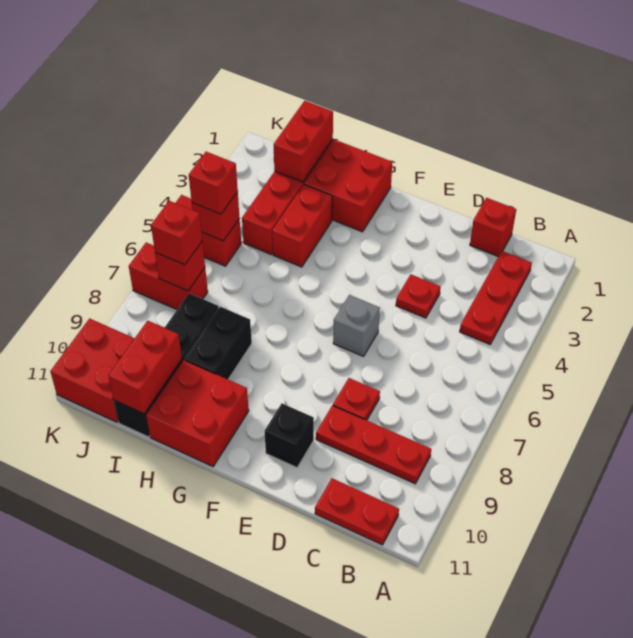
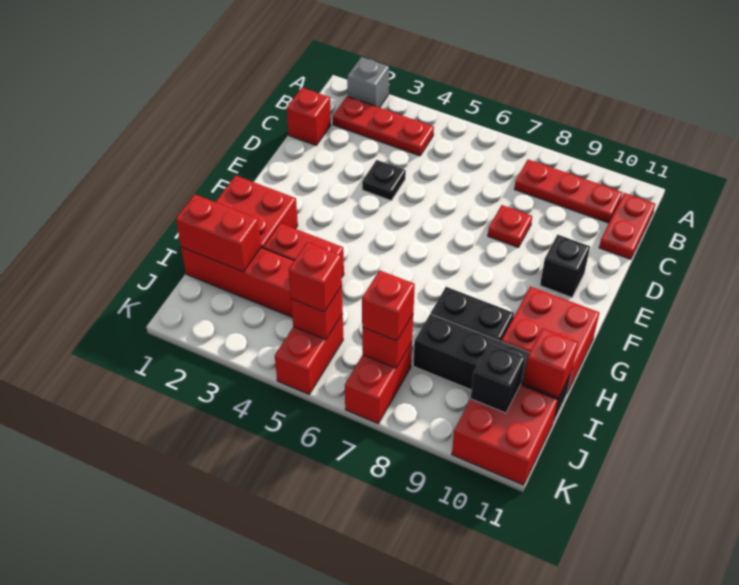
red 1x3 plate [316,405,431,484] -> red 1x3 plate turned to [514,159,622,223]
red 1x1 plate [396,275,441,318] -> black 1x1 plate [362,160,406,201]
grey 1x1 brick [333,295,380,356] -> grey 1x1 brick moved to [347,57,389,108]
red 1x2 brick [108,321,182,414] -> red 1x1 brick [523,328,578,398]
none -> black 1x1 brick [471,343,525,413]

